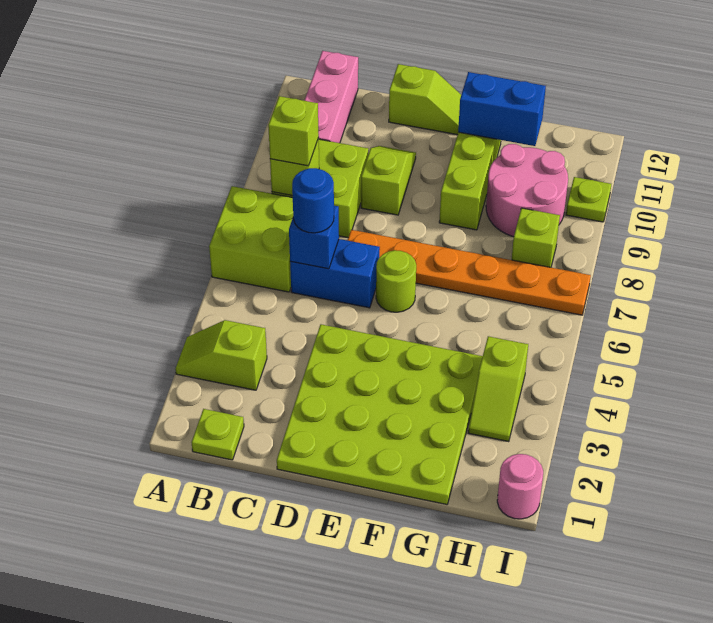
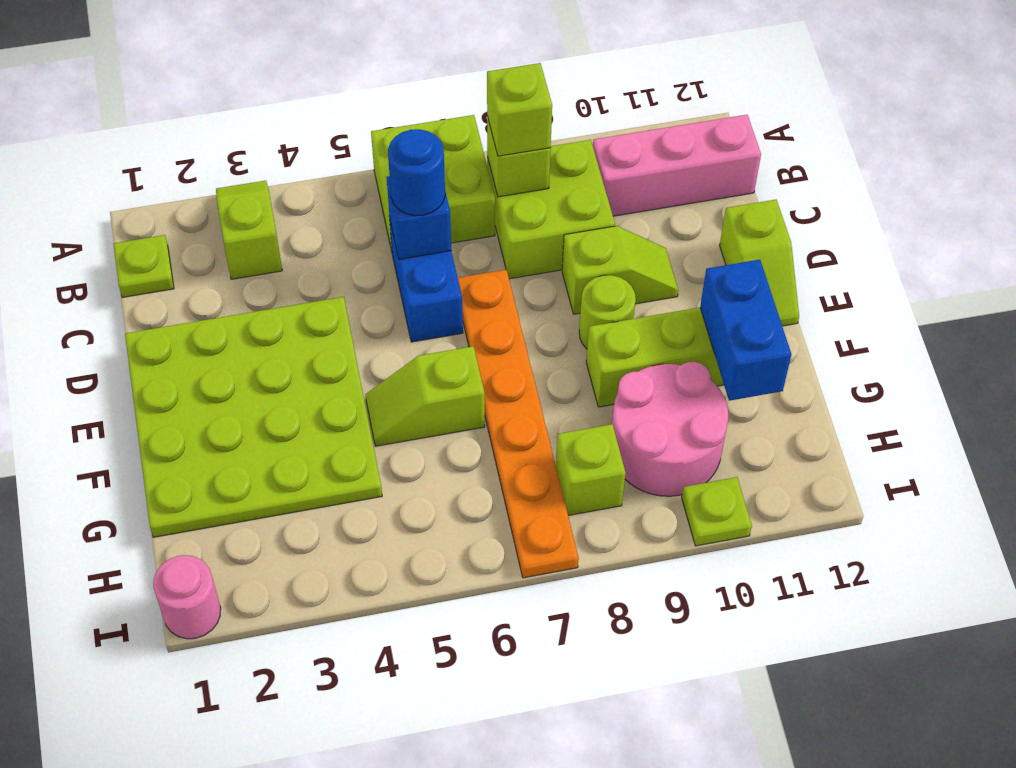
lime 1x1 round brick [376,250,416,312] -> lime 1x1 round brick moved to [579,275,636,349]
lime 1x2 slope [468,336,528,442] -> lime 1x2 slope moved to [366,346,485,446]

